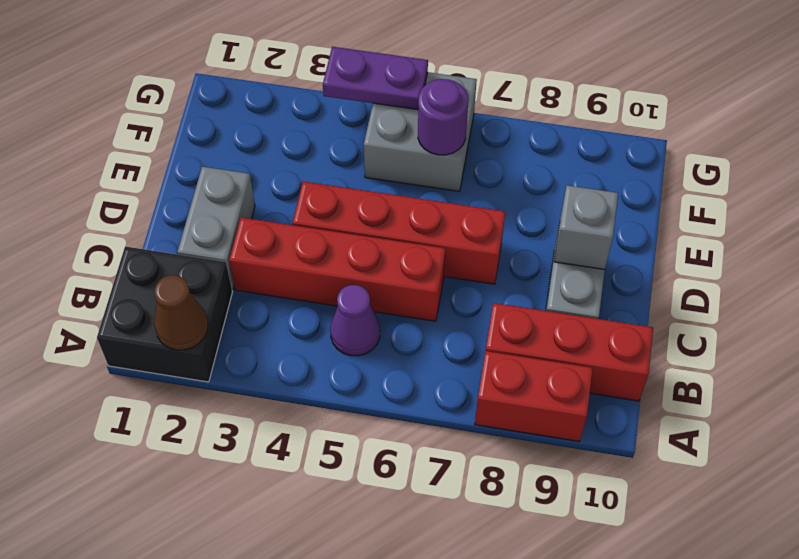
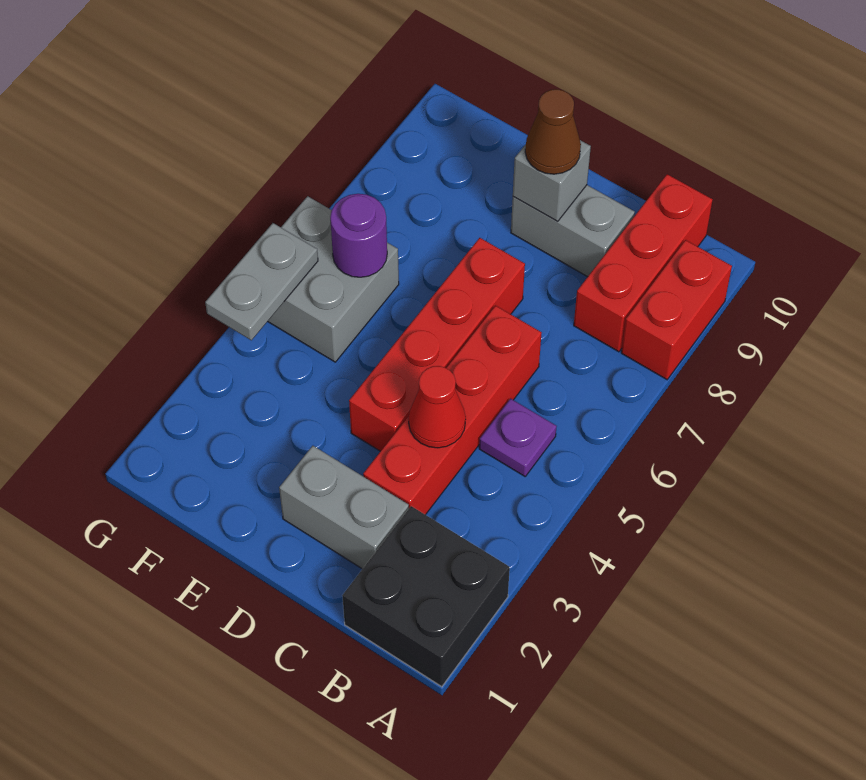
brown 1x1 cone [154,275,208,350] -> brown 1x1 cone moved to [525,89,581,174]
purple 1x1 cone [330,285,380,356] -> purple 1x1 plate [479,399,557,476]
none -> red 1x1 cone [409,366,466,448]
purple 1x2 plate [323,47,428,110] -> grey 1x2 plate [205,223,318,340]

